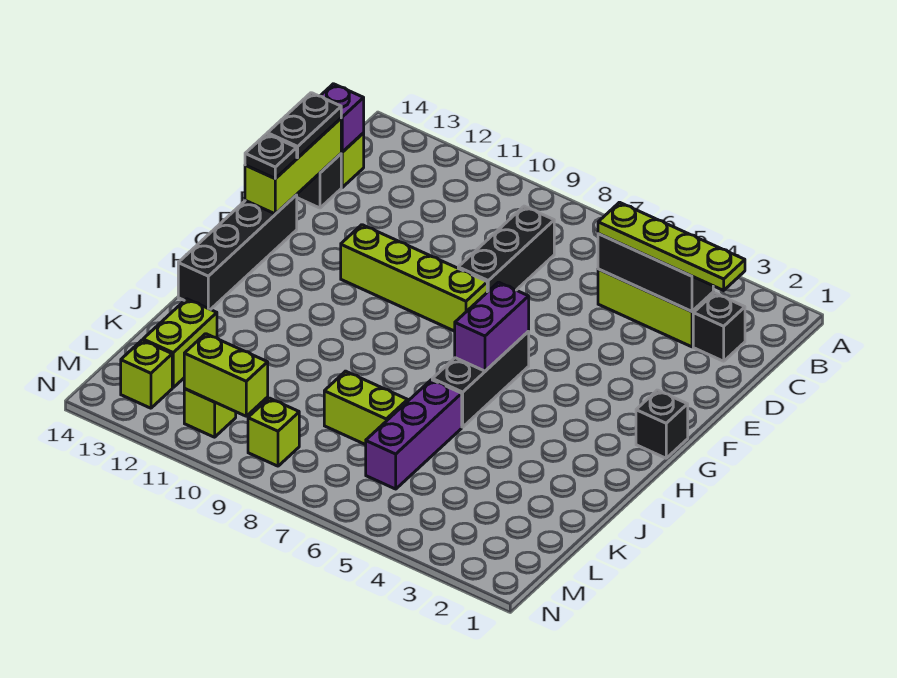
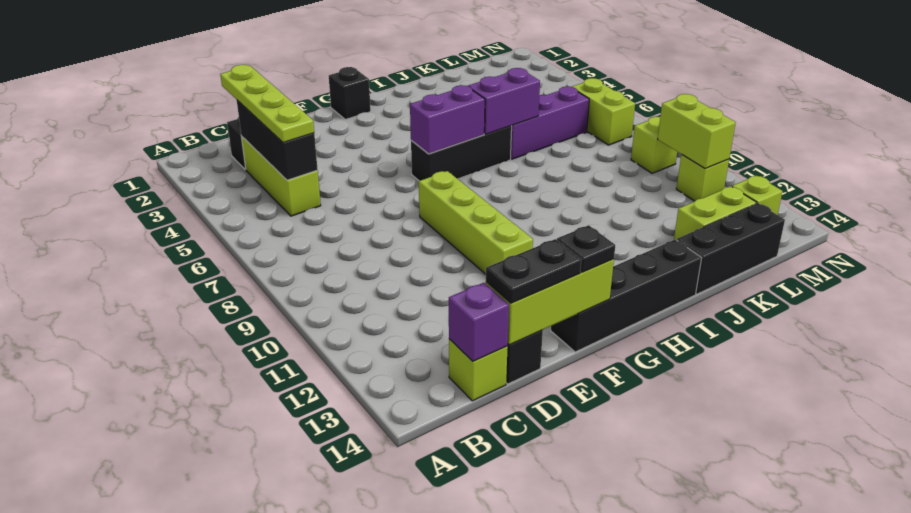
black 1x3 brick [458,206,554,292] -> black 1x3 brick moved to [677,203,785,294]
none -> purple 1x2 brick [468,68,540,134]
lime 1x2 brick [324,371,408,445] -> lime 1x2 brick moved to [572,78,635,145]

